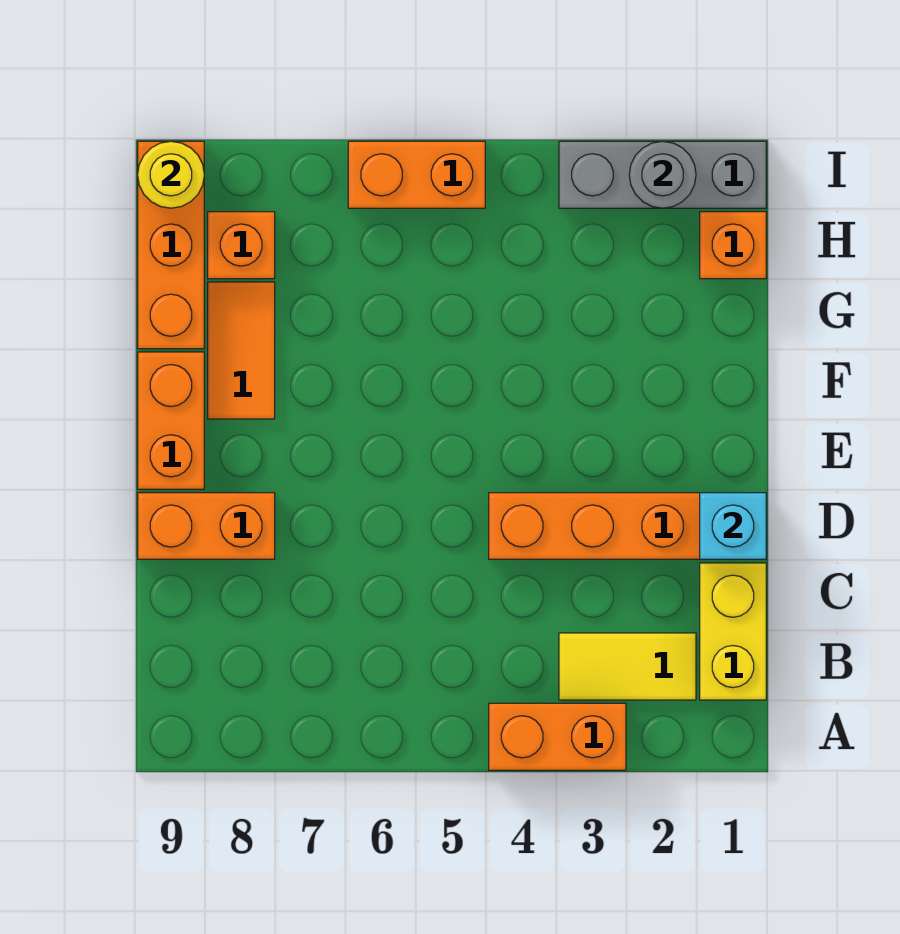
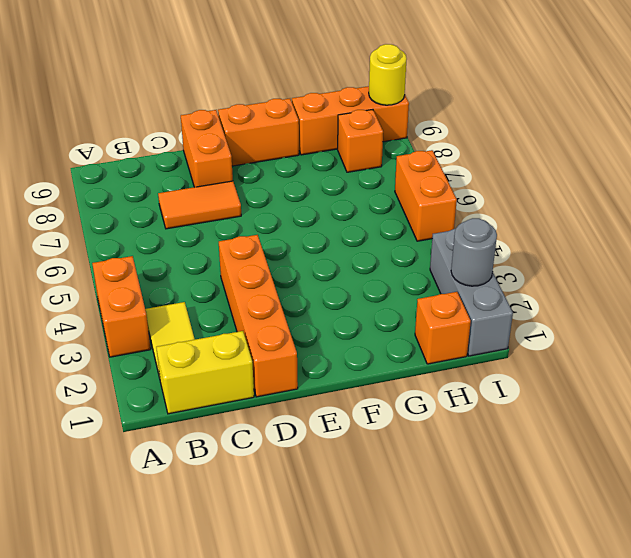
cyan 1x1 brick [700,493,766,559] -> none
orange 1x2 tile [208,282,275,419] -> orange 1x2 tile moved to [158,181,241,229]

